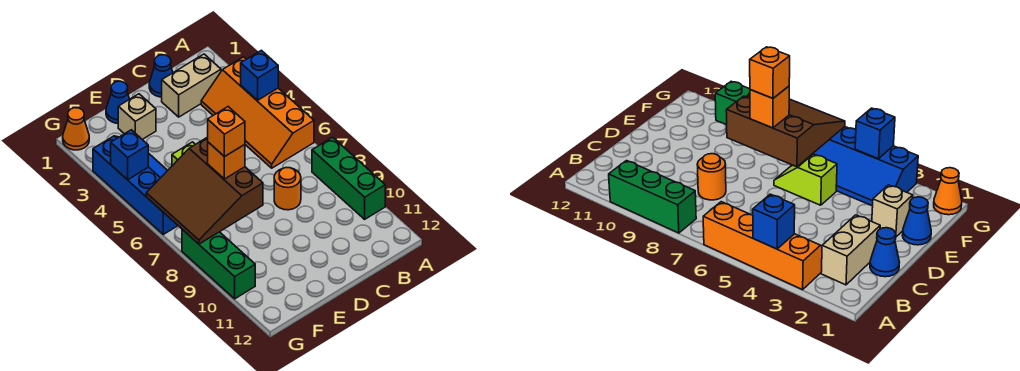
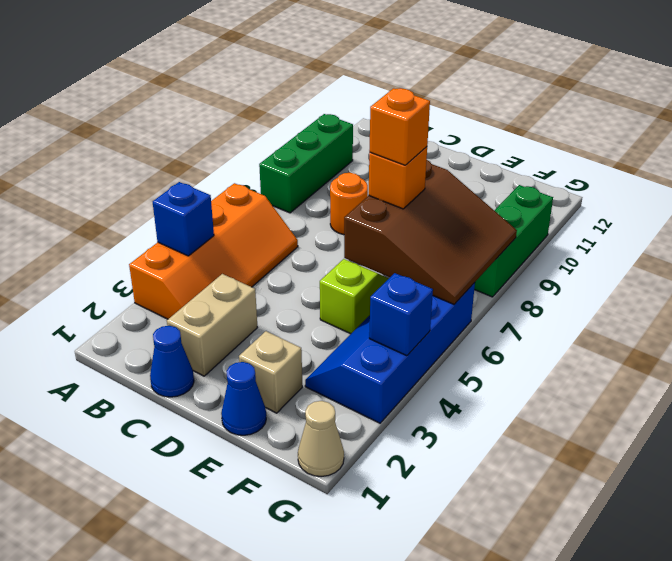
tan 1x2 brick [162,54,221,117] -> tan 1x2 brick turned to [167,274,257,376]
orange 1x1 cone [63,108,89,150] -> tan 1x1 cone [298,401,344,477]

